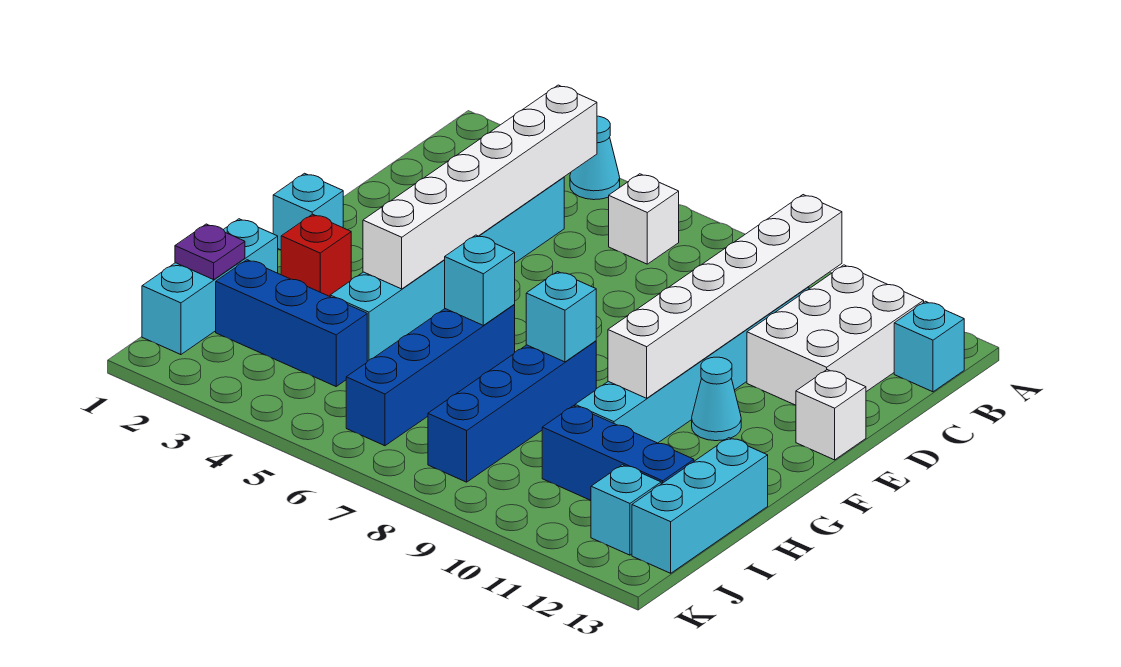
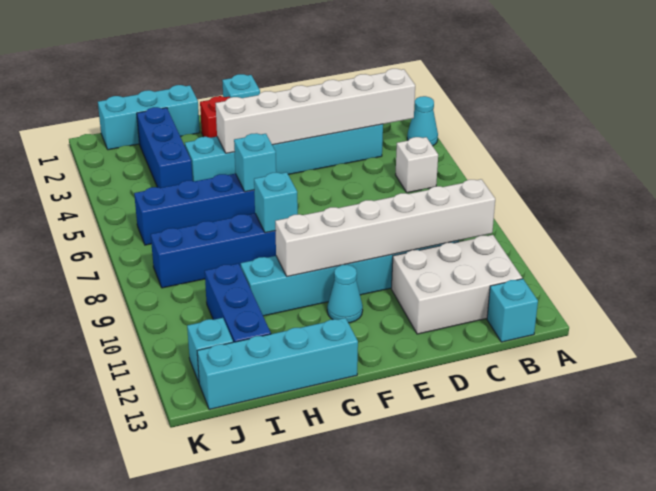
white 1x1 brick [796,370,866,460] -> none
cyan 1x3 brick [632,438,768,573] -> cyan 1x4 brick [197,318,358,410]
purple 1x1 plate [175,224,245,280] -> none

